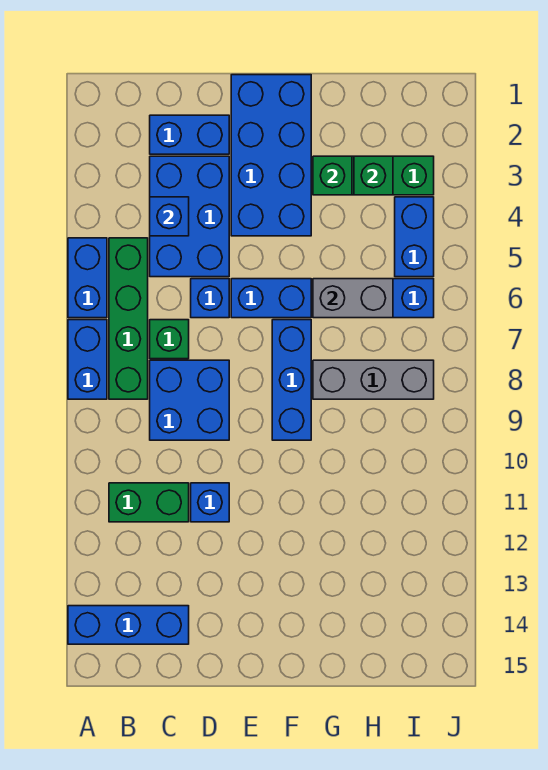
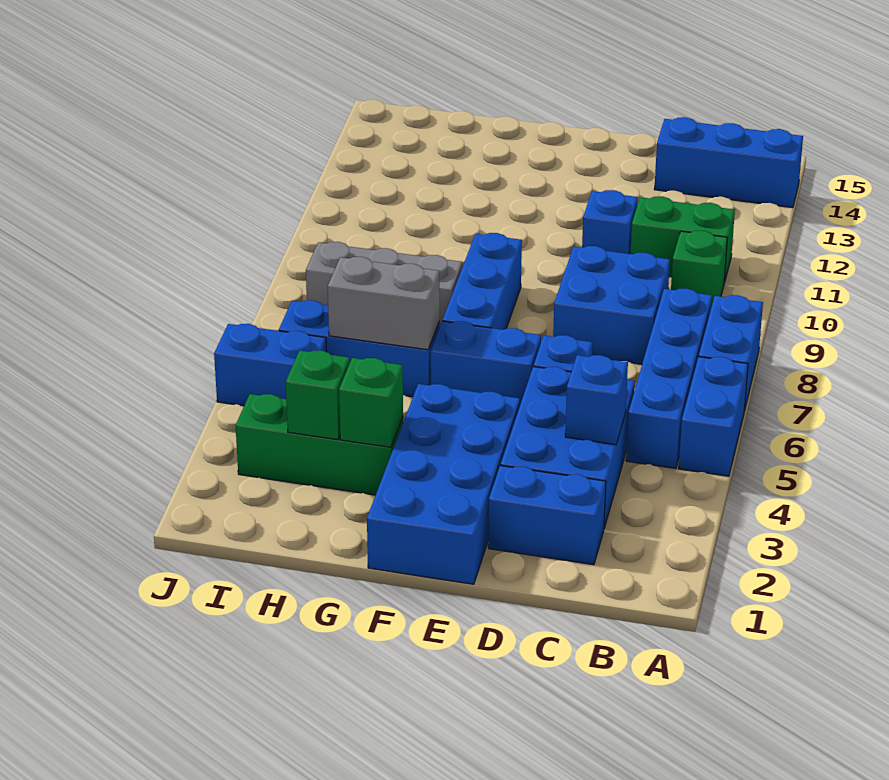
green 1x4 brick [109,238,148,399] -> blue 1x4 brick [626,289,712,468]
green 1x1 brick [150,320,189,359] -> green 1x1 brick moved to [671,231,727,307]
blue 1x2 brick [395,197,434,277] -> blue 1x2 brick turned to [214,324,327,406]

